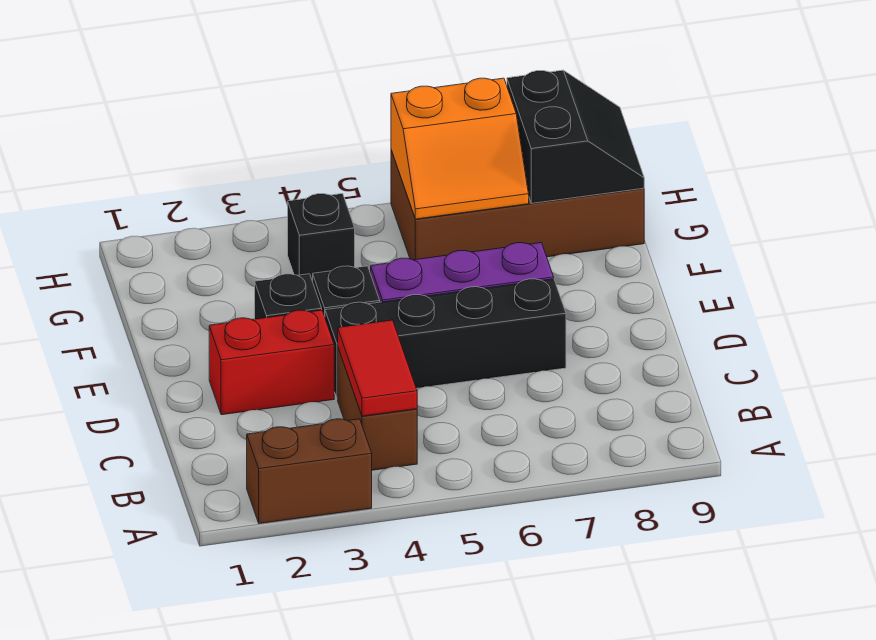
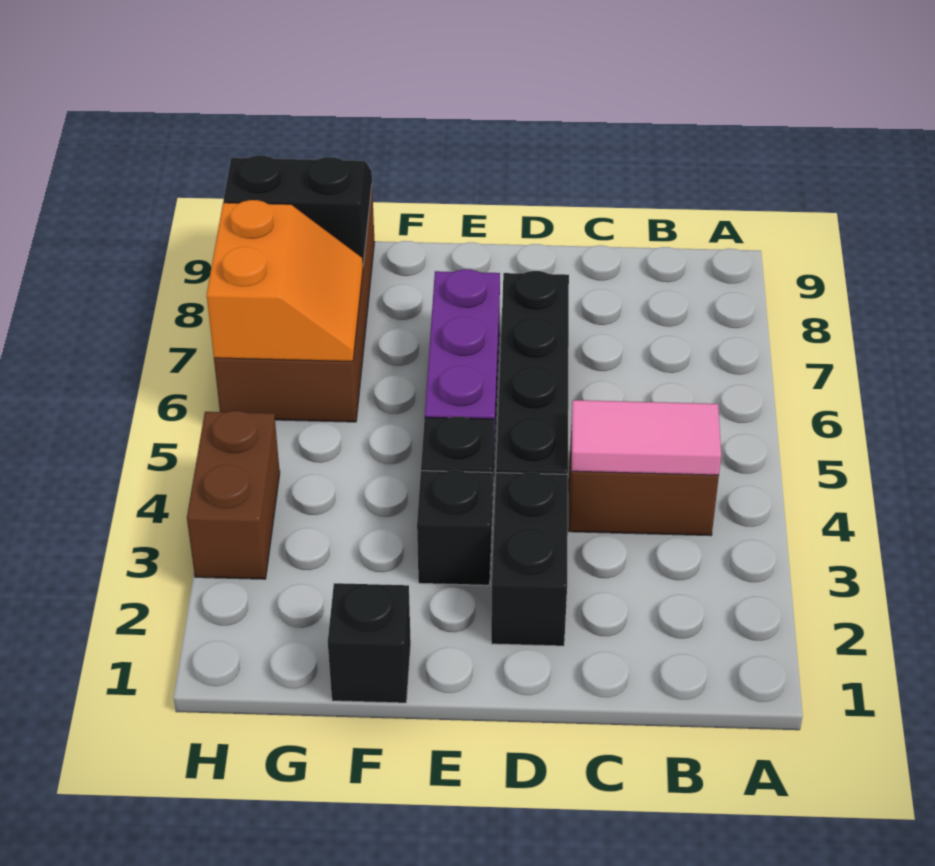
brown 1x2 brick [247,419,372,523] -> brown 1x2 brick moved to [187,411,280,579]
red 1x2 tile [338,320,417,416] -> pink 1x2 tile [571,400,721,475]
red 1x2 brick [209,310,334,415] -> black 1x2 brick [491,472,568,646]
black 1x1 brick [288,194,355,281] -> black 1x1 brick moved to [328,583,411,703]

